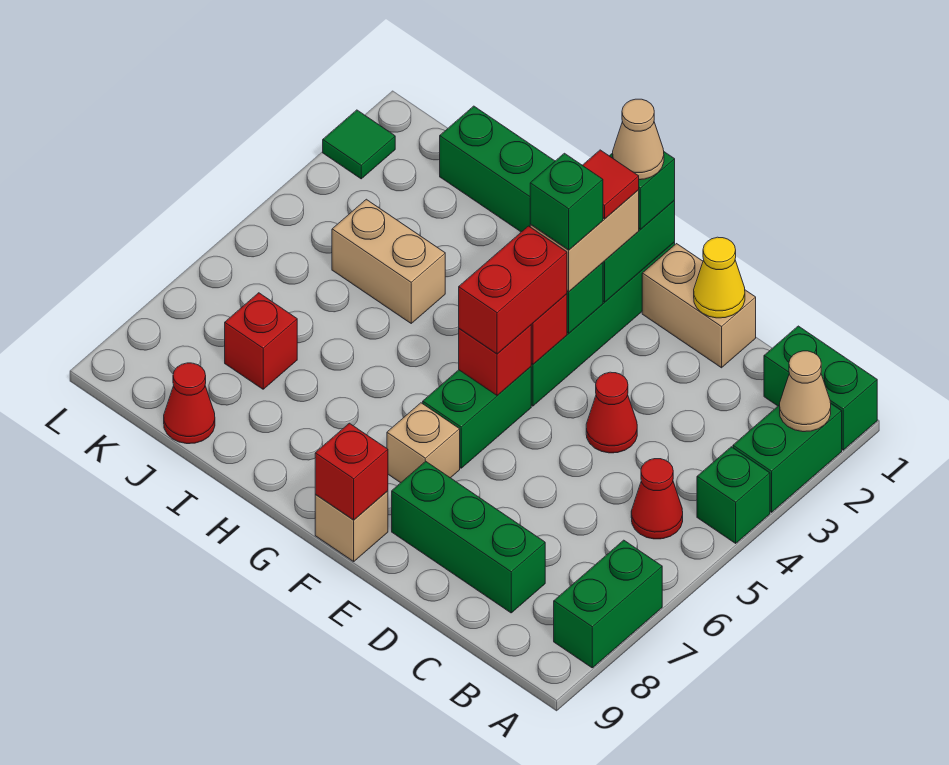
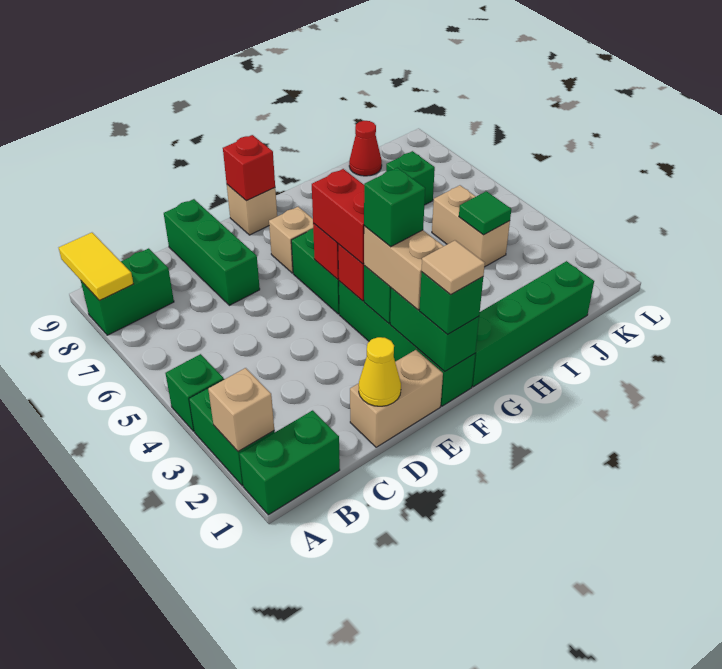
tan 1x1 cone [780,351,831,432] -> tan 1x1 brick [208,368,274,451]
green 1x2 brick [554,540,662,668] -> green 1x2 brick turned to [81,248,174,335]
none -> yellow 1x2 tile [59,233,133,301]
red 1x1 cone [631,459,683,539] -> none
green 1x3 brick [392,461,545,613] -> green 1x3 brick turned to [164,199,260,305]
red 1x1 cone [586,372,637,453] -> none
tan 1x1 cone [613,99,664,180] -> tan 1x1 tile [422,240,485,294]
red 1x1 tile [582,150,639,219] -> none
tan 1x2 brick [332,199,445,323] -> tan 1x2 brick turned to [432,185,510,267]
red 1x1 brick [225,293,297,389] -> green 1x1 brick [386,151,435,205]
green 1x1 tile [323,110,395,179] -> green 1x1 tile moved to [459,191,511,235]

